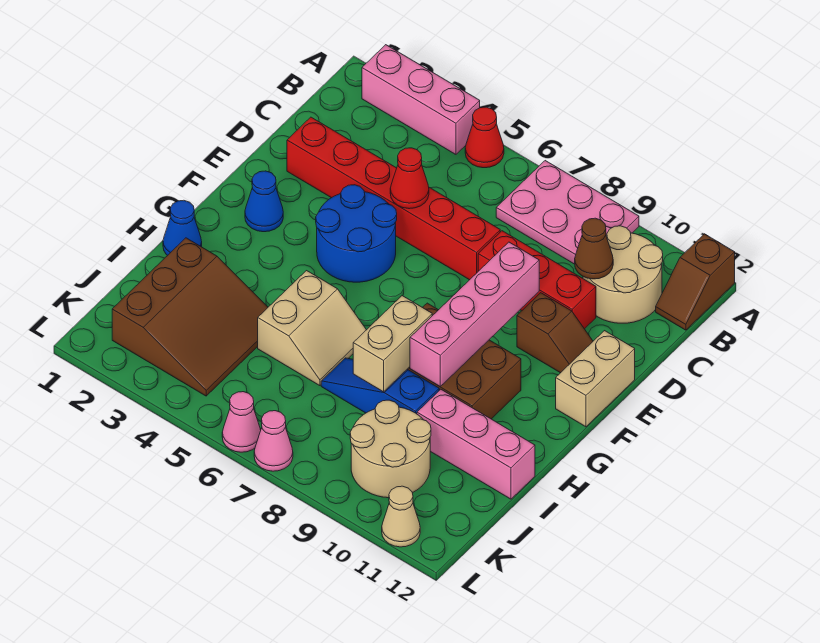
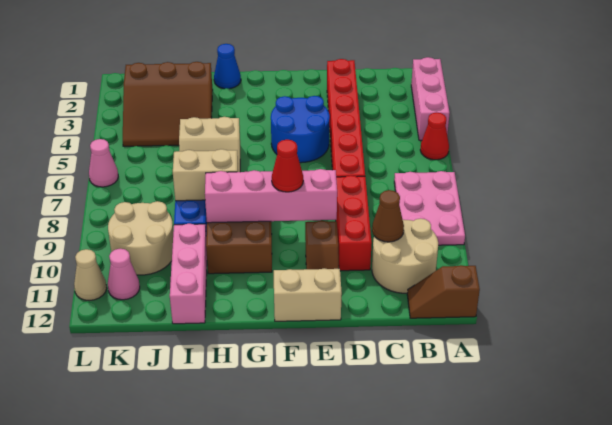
red 1x1 cone [390,148,429,209] -> red 1x1 cone moved to [272,140,303,192]
blue 1x1 cone [245,171,283,232] -> none
pink 1x1 cone [254,411,293,471] -> pink 1x1 cone moved to [108,249,140,300]

